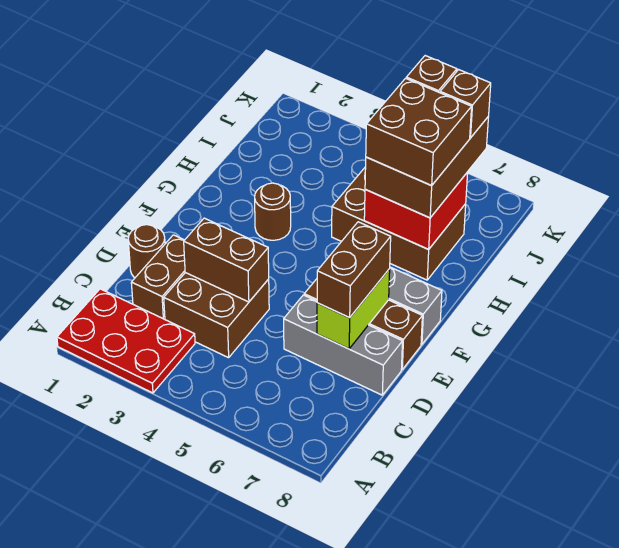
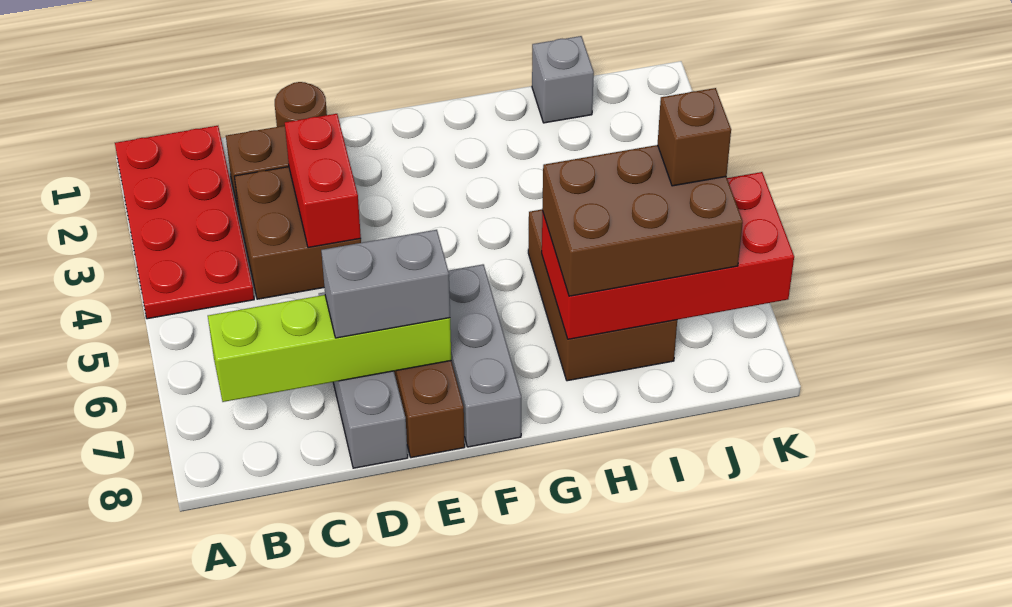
red 2x3 plate [57,289,195,393] -> red 2x4 plate [115,126,254,319]
brown 1x2 brick [184,218,269,302] -> red 1x2 brick [285,114,361,248]
lime 1x2 brick [317,269,390,349] -> lime 1x4 brick [208,295,451,402]
brown 1x2 brick [317,222,391,318] -> grey 1x2 brick [321,230,450,338]
brown 1x1 round brick [255,183,291,240] -> none
red 2x2 brick [364,172,468,249] -> red 2x4 brick [542,172,794,339]
brown 2x2 brick [366,78,472,186] -> none
none -> grey 1x1 brick [532,36,594,123]
brown 1x1 brick [440,70,491,138] -> none

